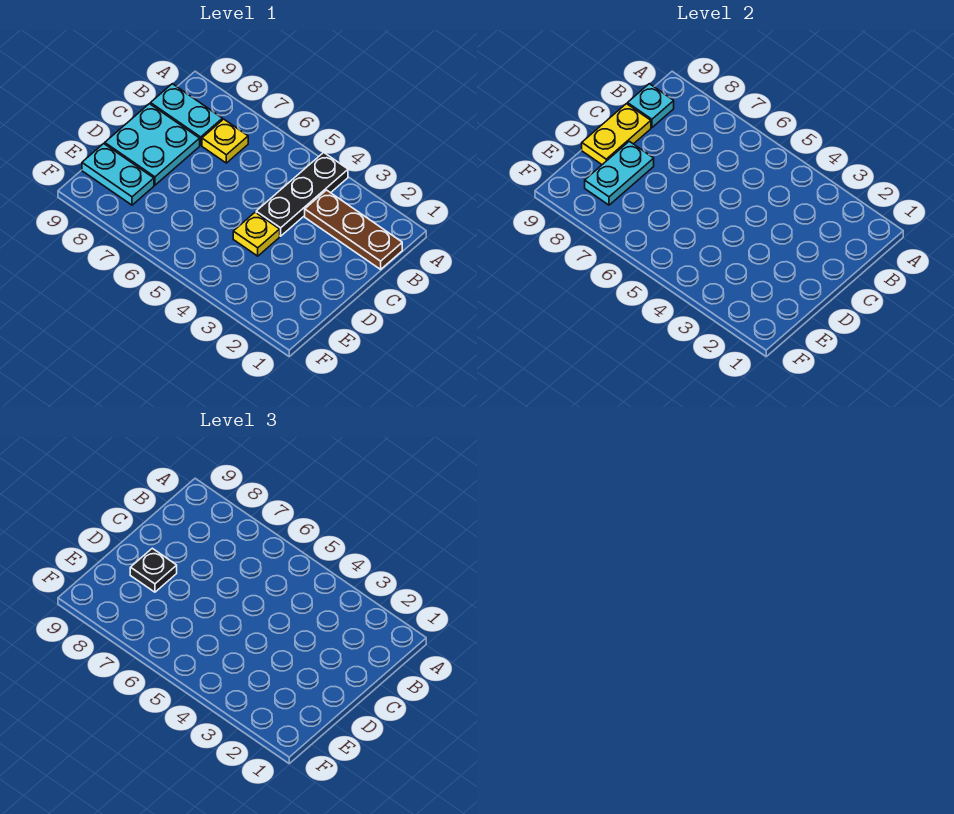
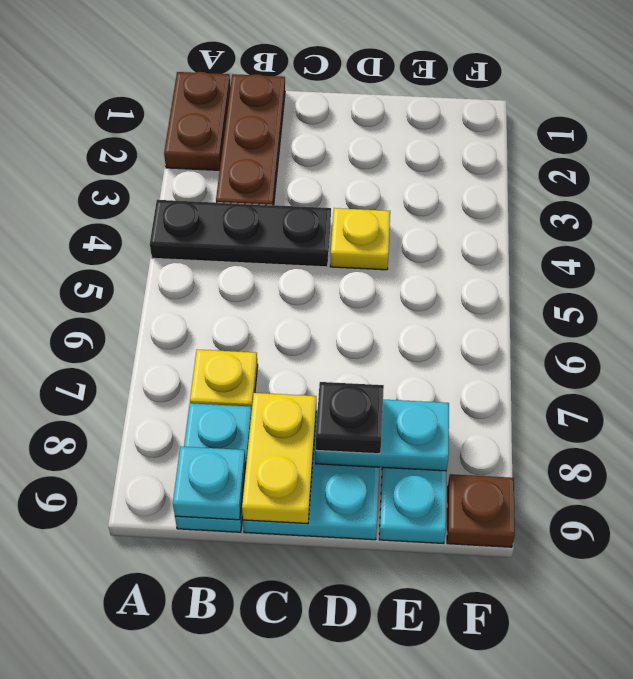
none -> brown 1x2 plate [164,72,230,170]
yellow 1x2 plate [582,104,651,165] -> yellow 1x2 plate turned to [242,393,316,524]
none -> brown 1x1 plate [447,474,515,547]

